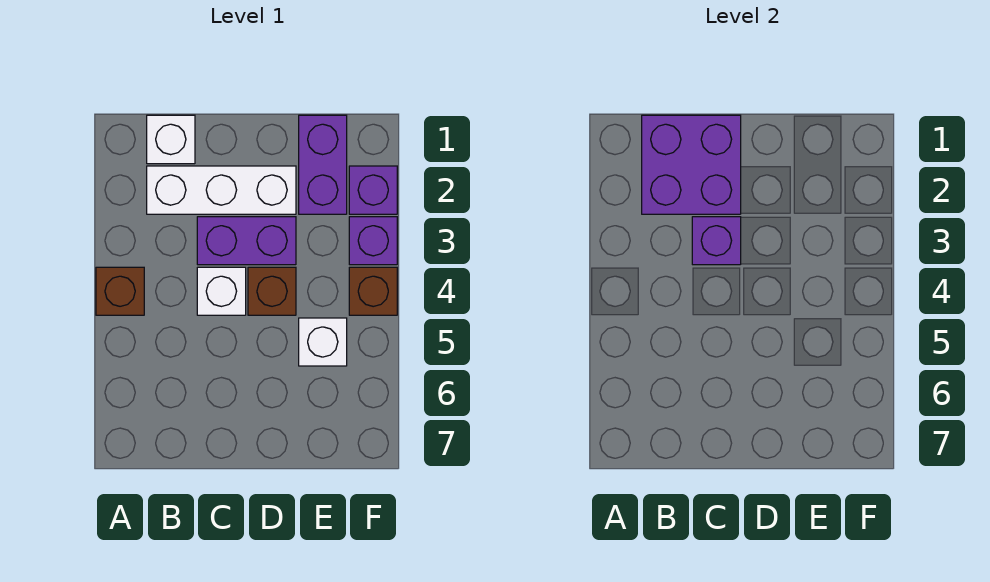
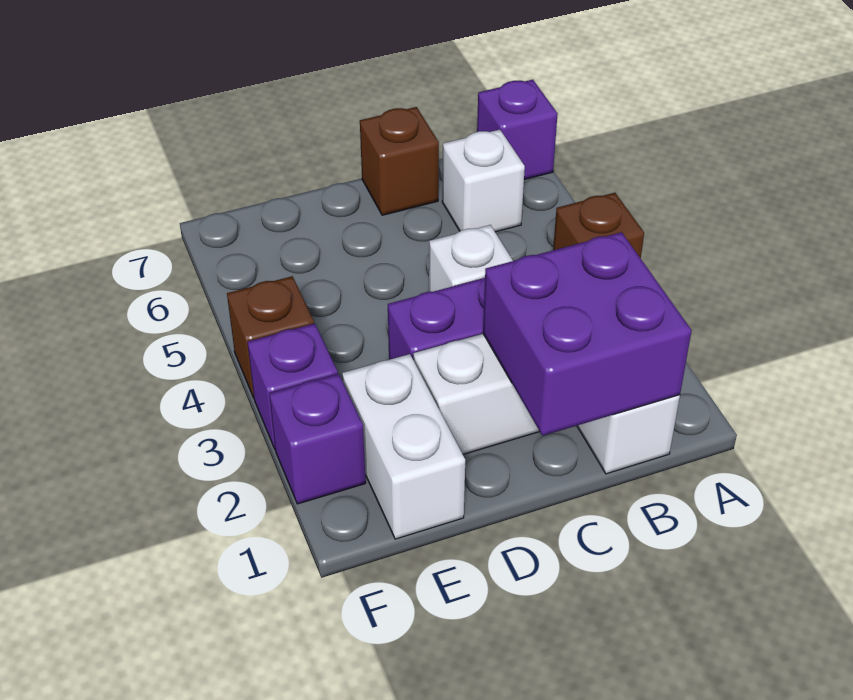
purple 1x1 brick [692,217,741,265] -> purple 1x1 brick moved to [477,80,558,180]
brown 1x1 brick [248,267,296,315] -> brown 1x1 brick moved to [360,107,439,215]
purple 1x2 brick [299,115,347,214] -> white 1x2 brick [342,354,465,539]
white 1x1 brick [299,318,347,366] -> white 1x1 brick moved to [442,130,525,232]

